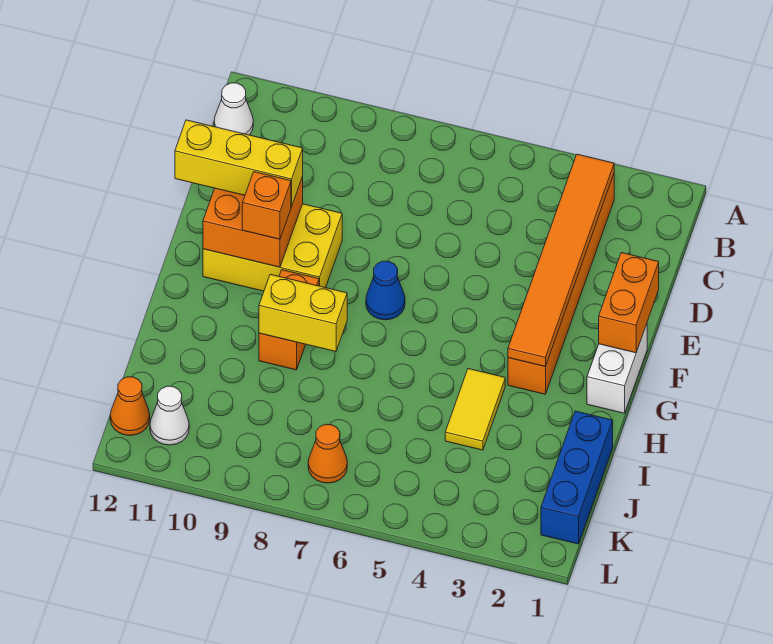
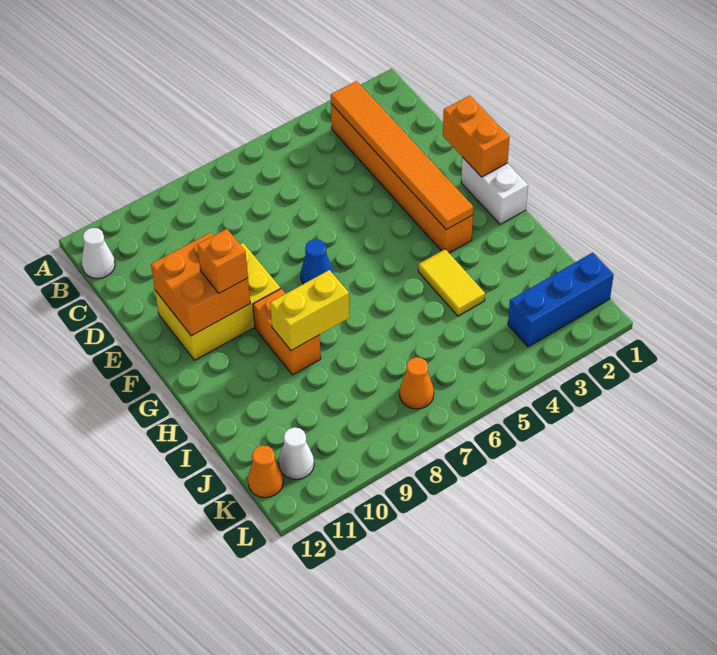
yellow 1x3 brick [175,120,303,207] -> none
blue 1x3 brick [541,411,613,544] -> blue 1x3 brick turned to [508,253,614,347]

